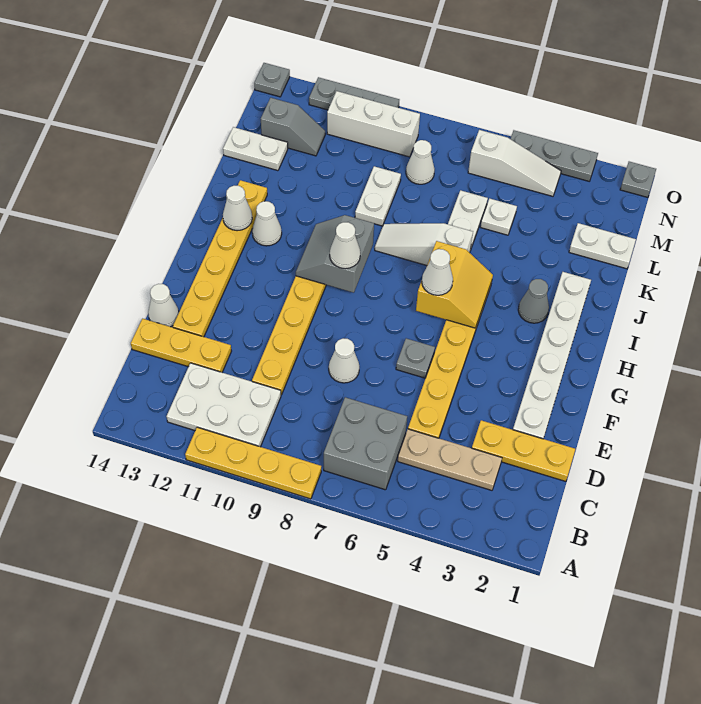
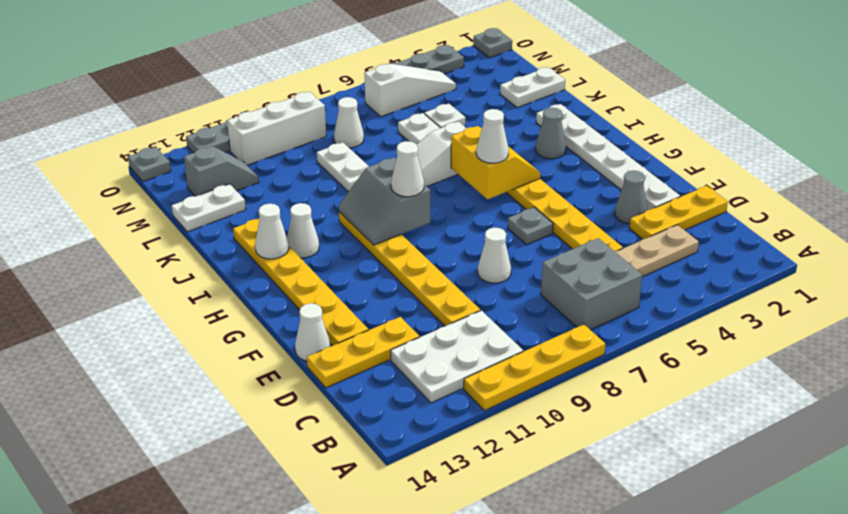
none -> grey 1x1 cone [615,171,647,224]

